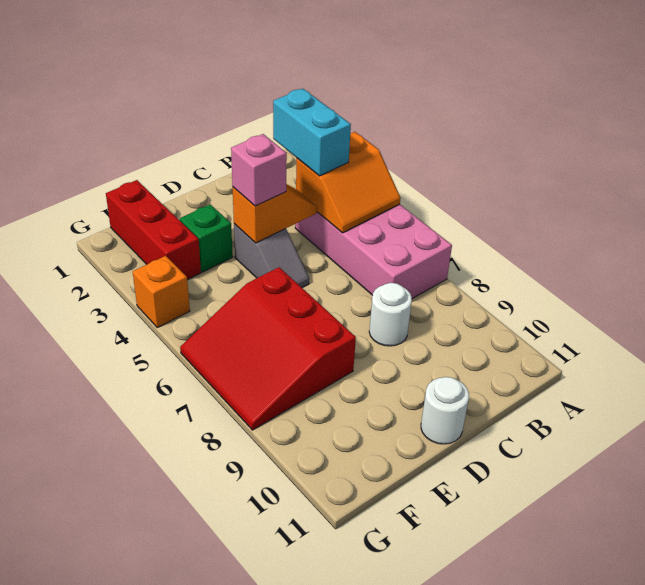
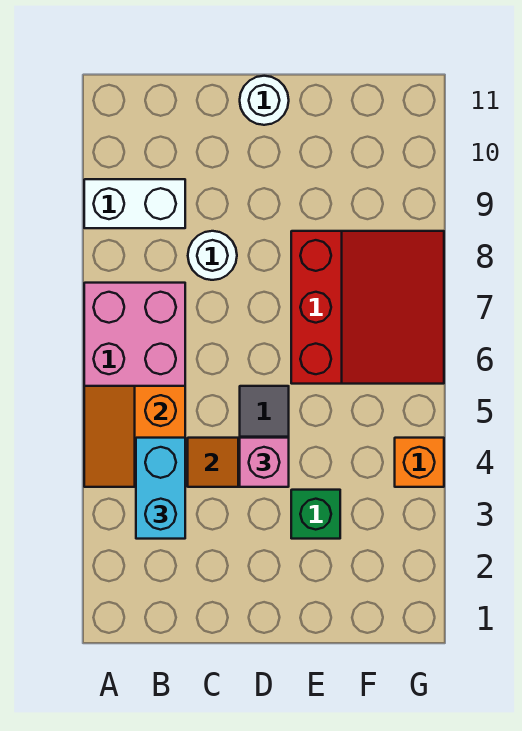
orange 2x2 slope [296,132,401,233] -> orange 2x2 slope turned to [84,386,185,487]
none -> white 1x2 brick [84,179,185,228]
red 1x3 brick [106,180,201,280] -> none

